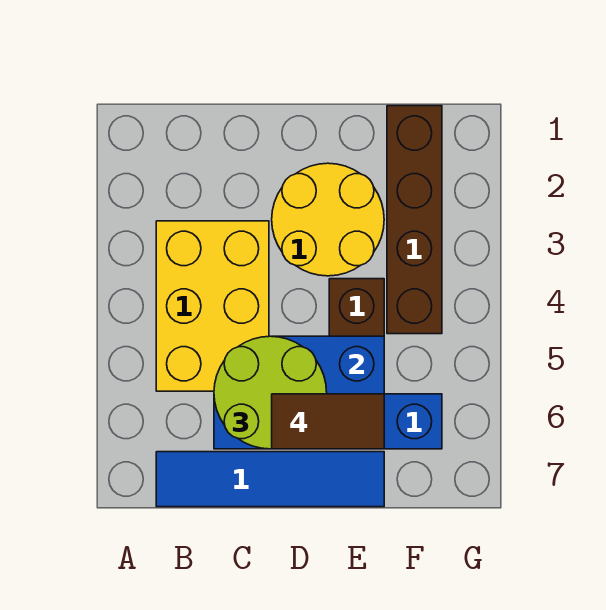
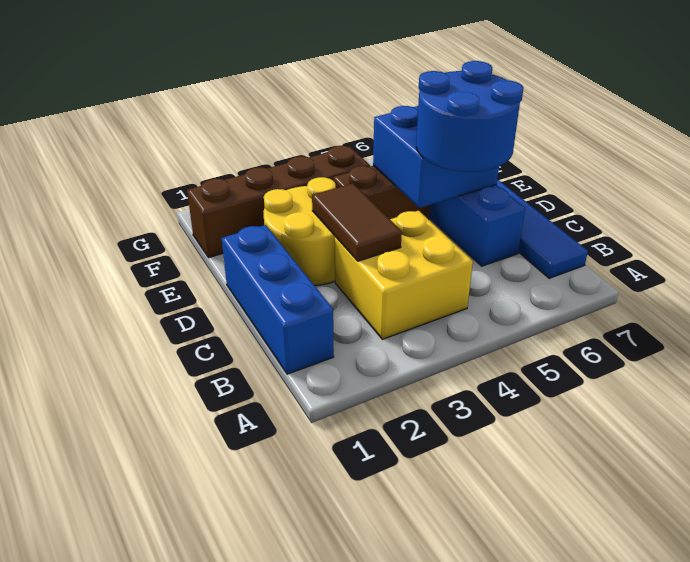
none -> blue 1x3 brick [222,225,334,374]
yellow 2x3 brick [156,221,269,391] -> yellow 2x2 brick [335,211,473,339]
lime 2x2 round brick [214,336,327,449] -> blue 2x2 round brick [416,61,523,172]
brown 1x2 tile [272,394,384,449] -> brown 1x2 tile moved to [312,183,402,261]

